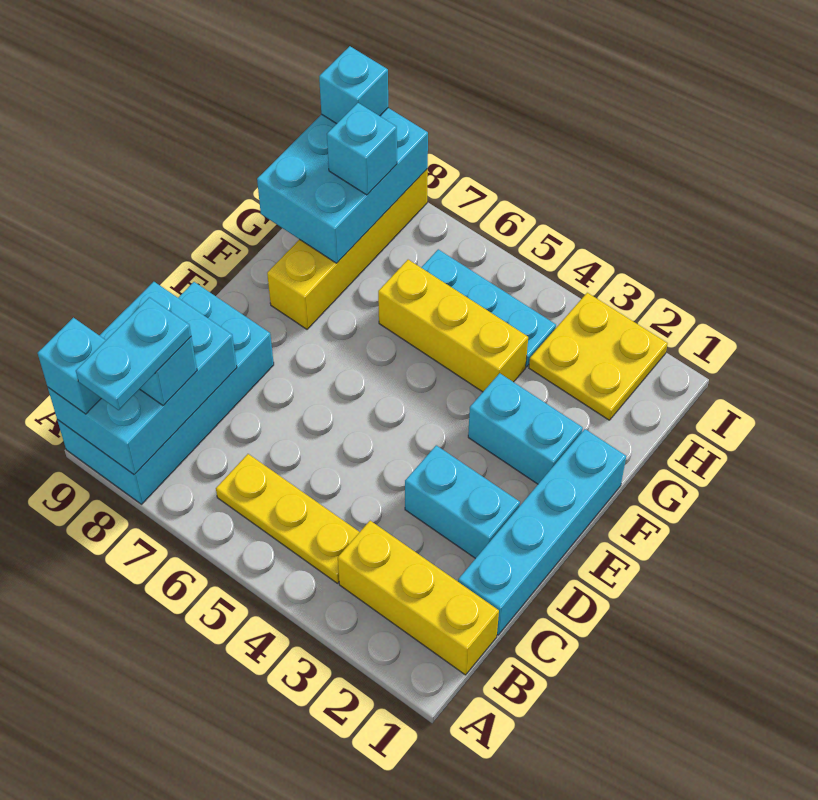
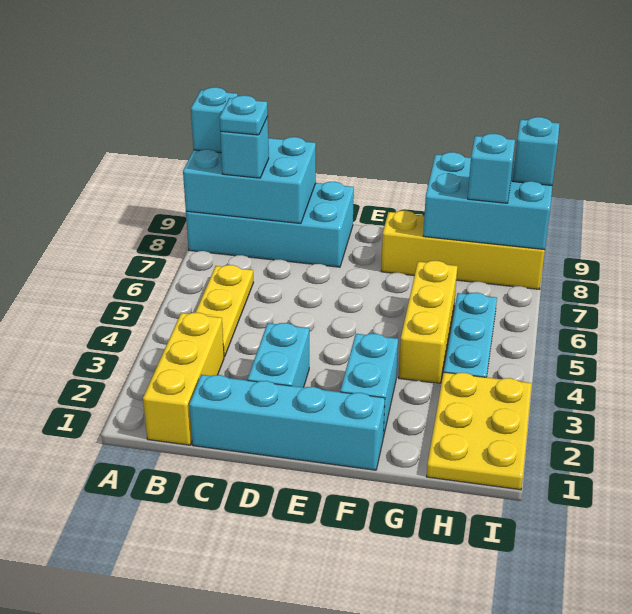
cyan 1x2 plate [76,297,191,410] -> cyan 1x1 plate [219,95,268,135]
yellow 2x2 plate [529,293,668,420] -> yellow 2x3 plate [427,372,532,490]

